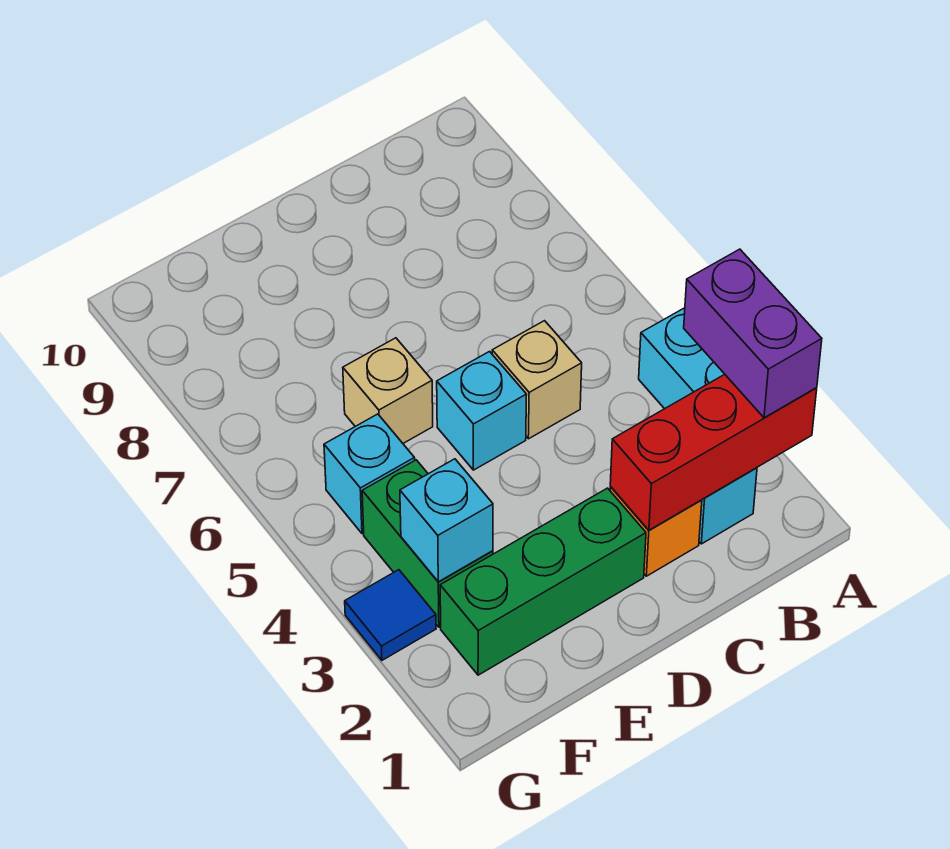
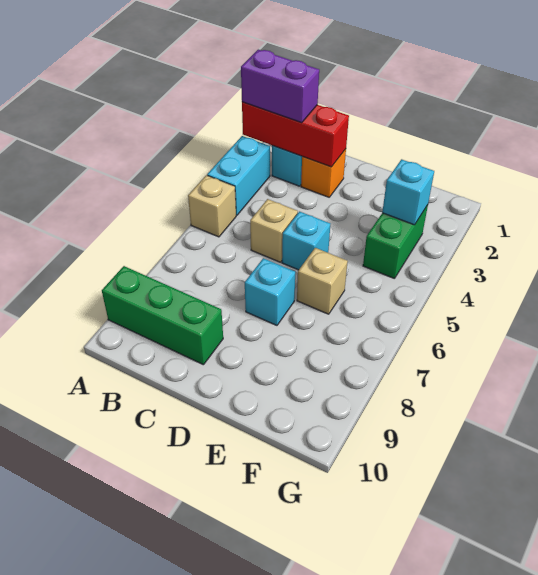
purple 1x2 brick [684,249,822,418] -> purple 1x2 brick turned to [241,50,319,123]
none -> tan 1x1 brick [188,175,236,237]
green 1x3 brick [440,488,646,675] -> green 1x3 brick moved to [102,266,223,365]
cyan 1x1 brick [324,414,415,534] -> cyan 1x1 brick moved to [245,258,295,325]
blue 1x1 tile [345,570,436,660] -> none

